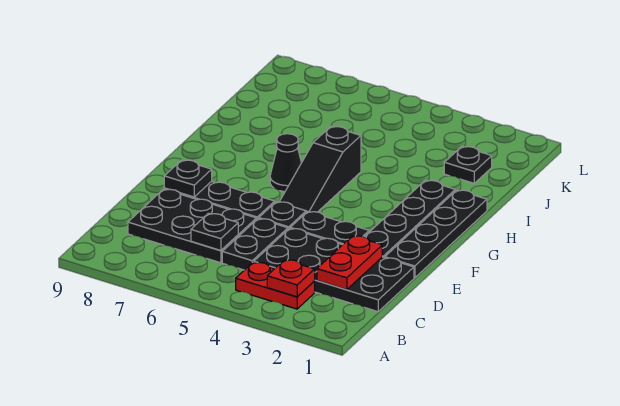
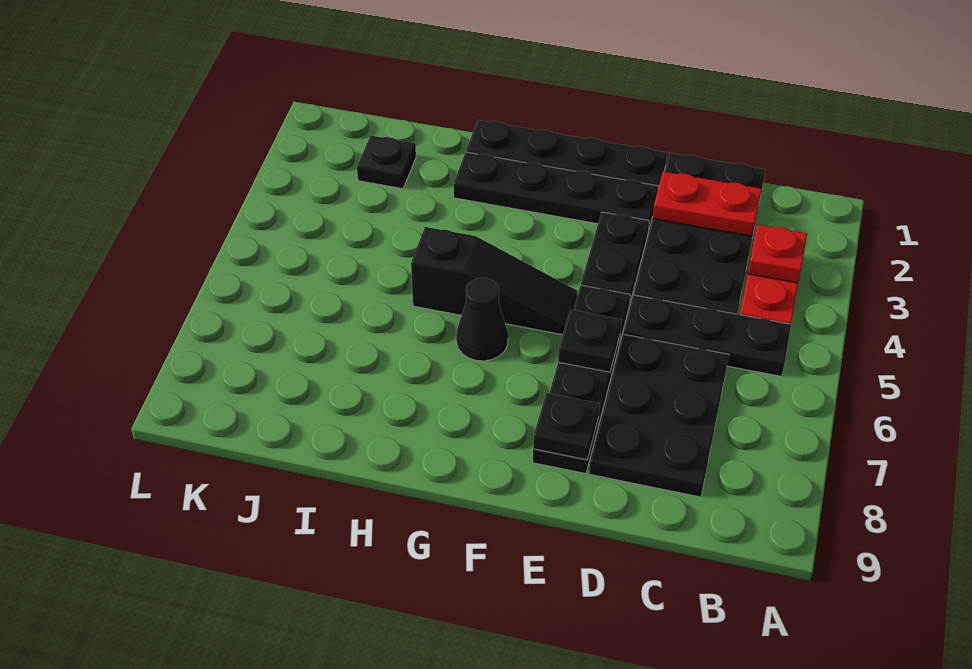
black 1x2 plate [222,219,288,270] -> black 1x3 plate [623,295,791,376]
black 1x1 plate [191,213,238,251] -> black 1x1 plate moved to [558,310,622,372]

